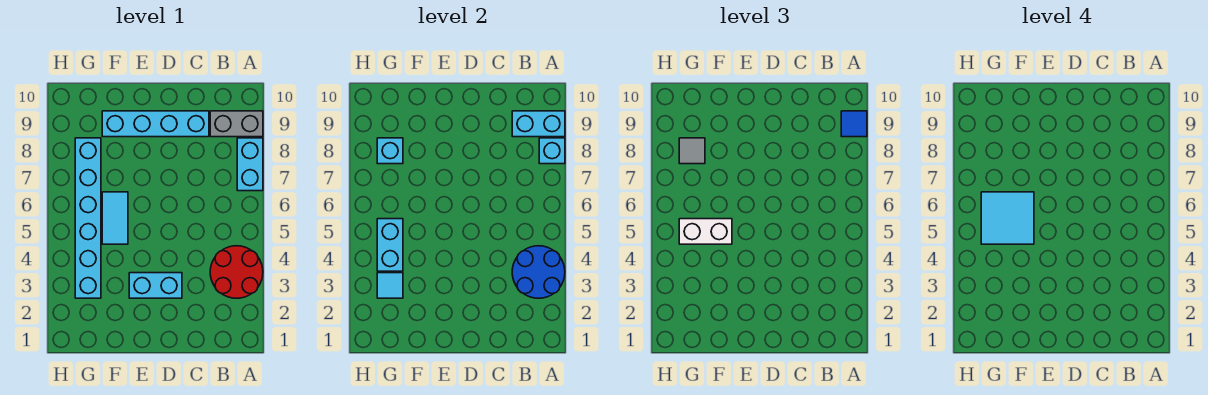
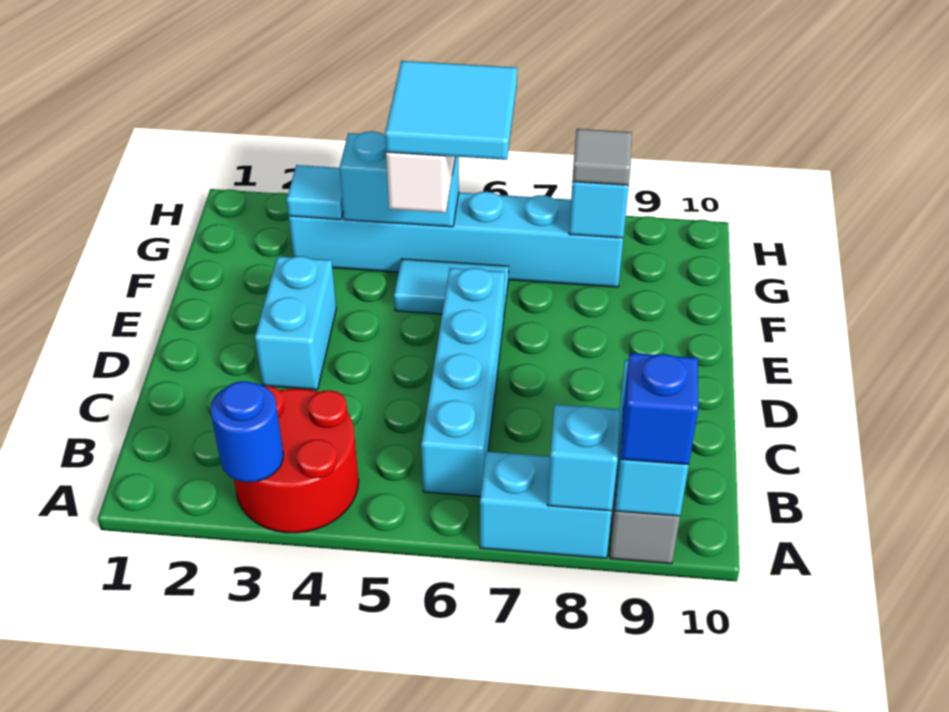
blue 2x2 round brick [512,246,565,298] -> blue 1x1 round brick [211,381,283,482]
blue 1x1 tile [841,111,867,137] -> blue 1x1 brick [621,353,698,465]
cyan 1x4 brick [102,111,209,137] -> cyan 1x4 brick moved to [421,268,505,497]

